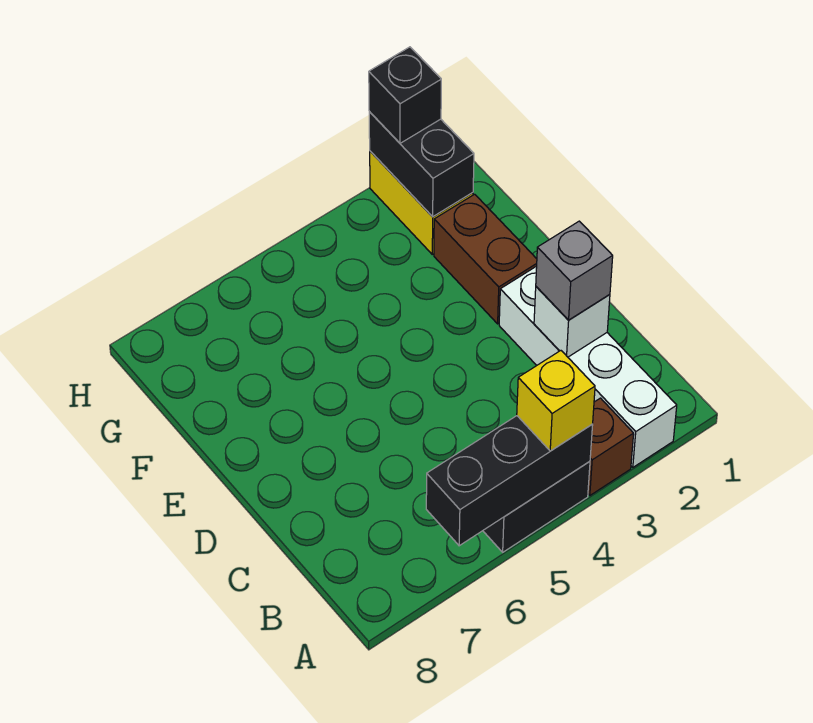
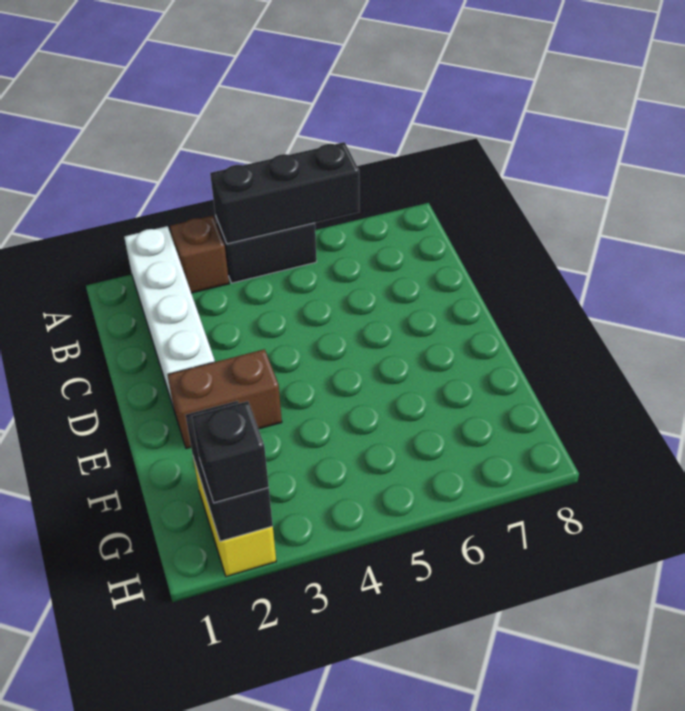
yellow 1x1 brick [517,351,595,451] -> none
white 1x1 brick [534,287,610,357] -> none
grey 1x1 brick [536,221,613,320] -> none
brown 1x2 brick [434,194,537,324] -> brown 1x2 brick turned to [167,349,282,449]

